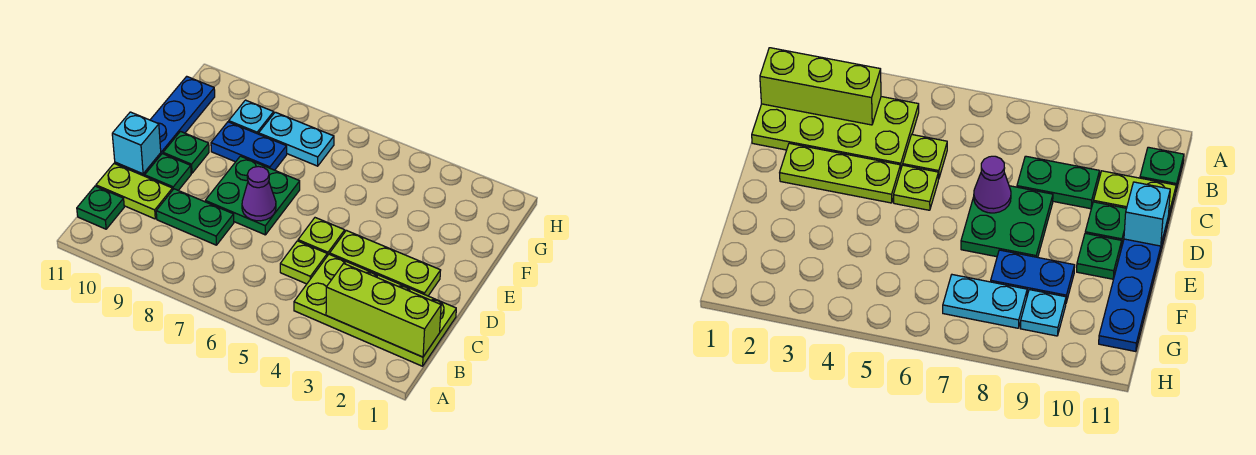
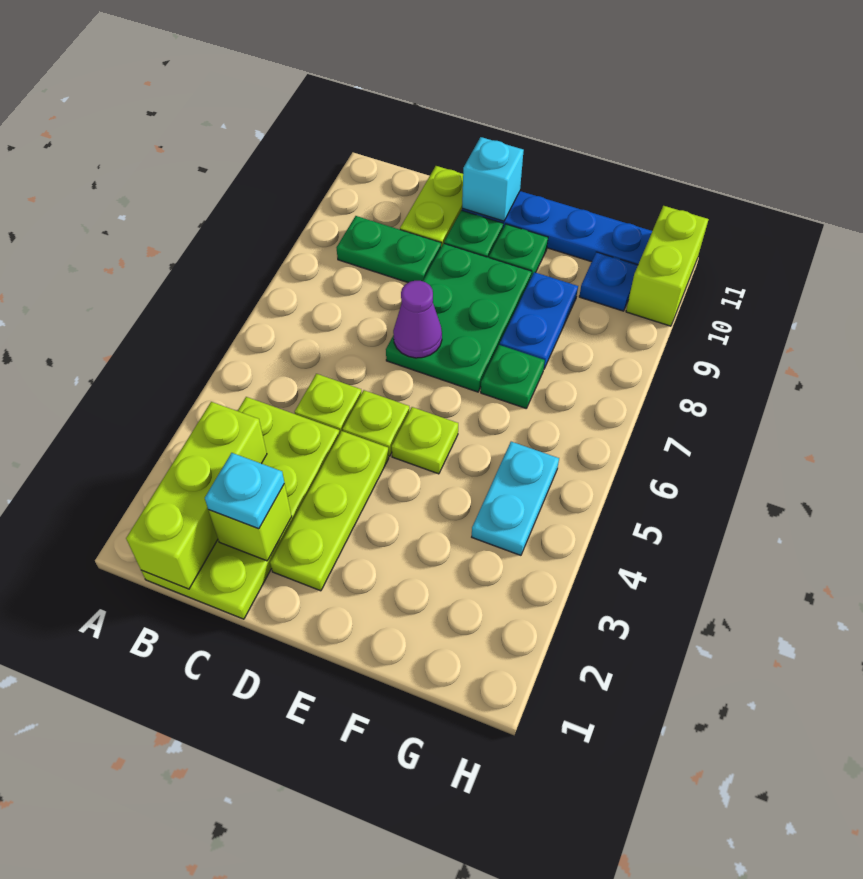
green 1x1 plate [77,186,124,229] -> green 1x1 plate moved to [481,345,545,408]
none -> lime 1x1 brick [209,484,292,561]
green 1x2 plate [156,189,234,245] -> green 1x2 plate turned to [336,216,441,283]
green 2x2 plate [205,156,300,235] -> green 2x3 plate [386,244,532,392]
none -> lime 1x1 plate [392,407,458,474]
cyan 1x2 plate [259,112,334,166] -> cyan 1x2 plate moved to [472,442,559,555]
cyan 1x1 plate [229,100,274,134] -> cyan 1x1 plate moved to [205,453,284,529]
none -> blue 1x1 plate [579,252,638,311]
none -> lime 1x2 brick [626,206,709,326]

